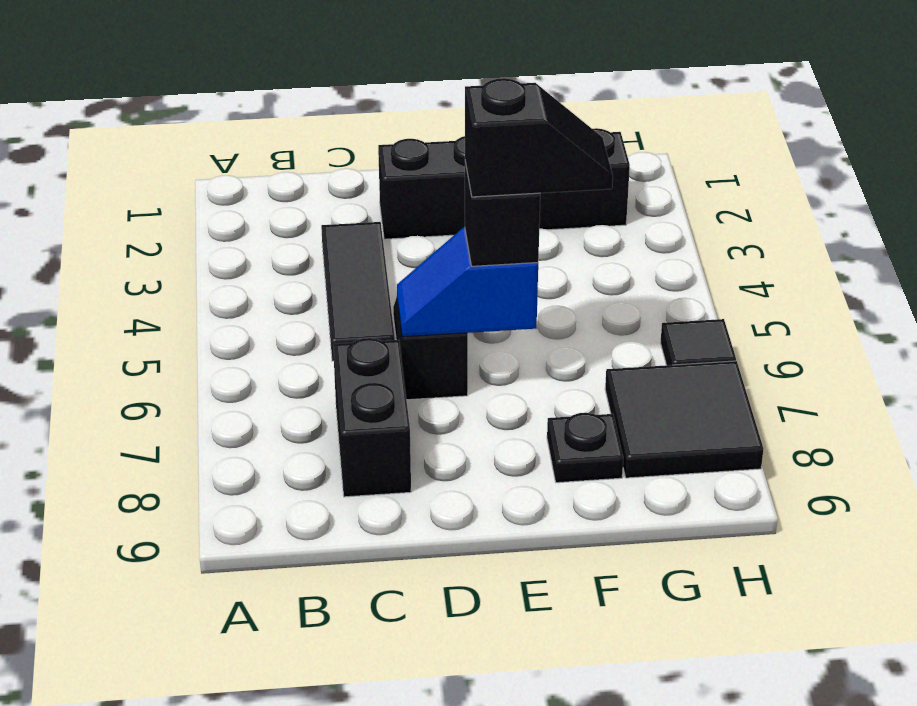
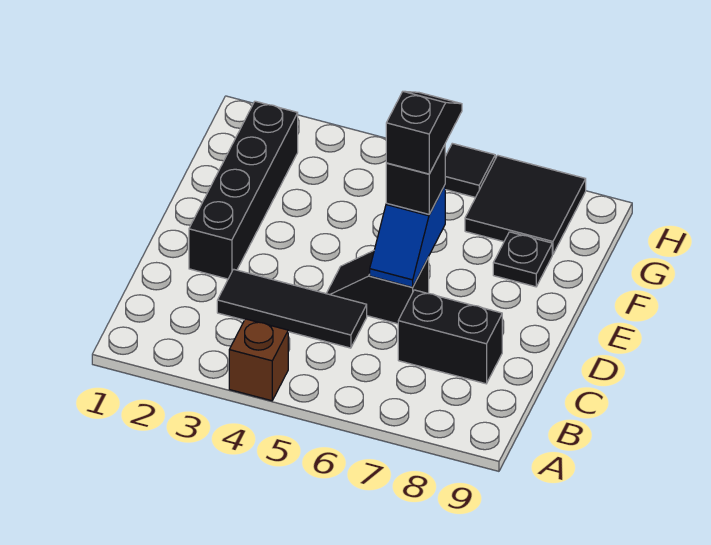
none -> brown 1x1 brick [229,319,288,401]

